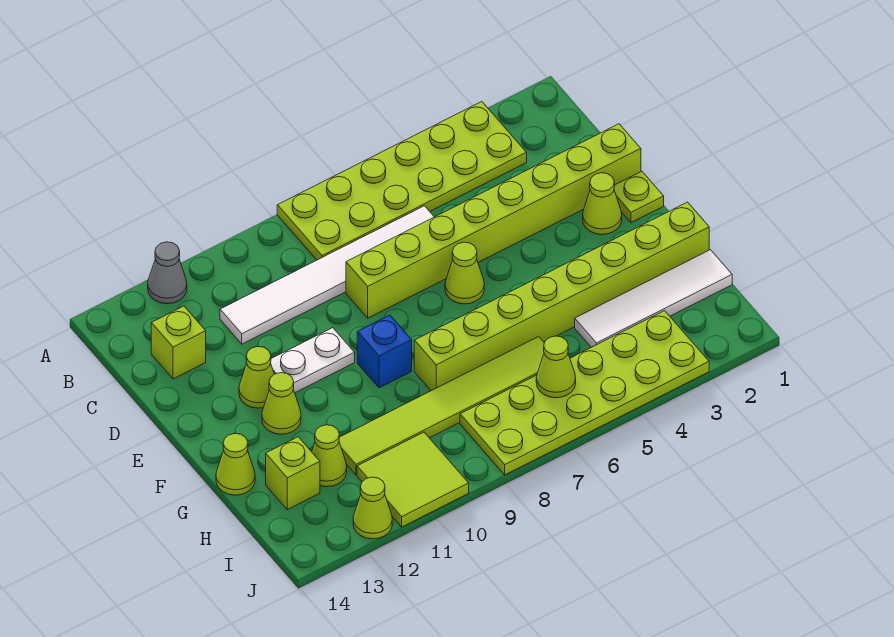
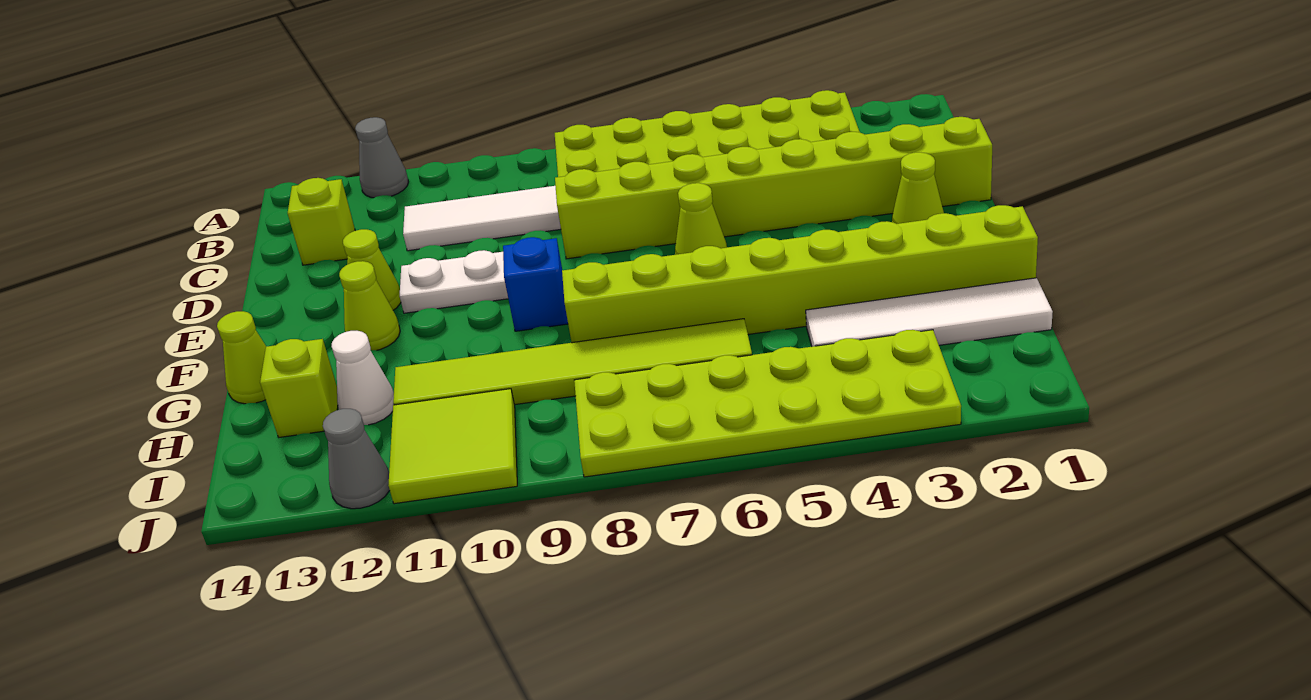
lime 1x1 plate [614,171,664,223] -> none
lime 1x1 cone [312,425,347,487] -> white 1x1 cone [332,331,394,425]
lime 1x1 cone [536,336,576,398] -> none
lime 1x1 cone [353,477,392,539] -> grey 1x1 cone [323,409,390,509]

